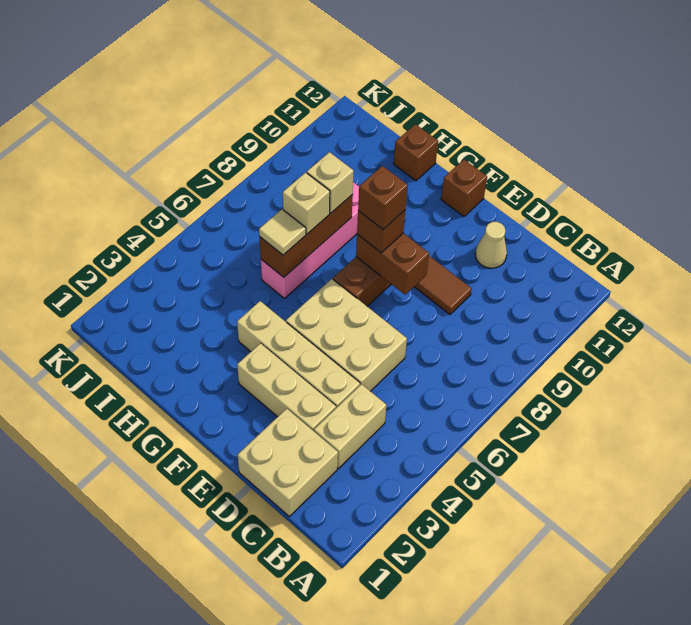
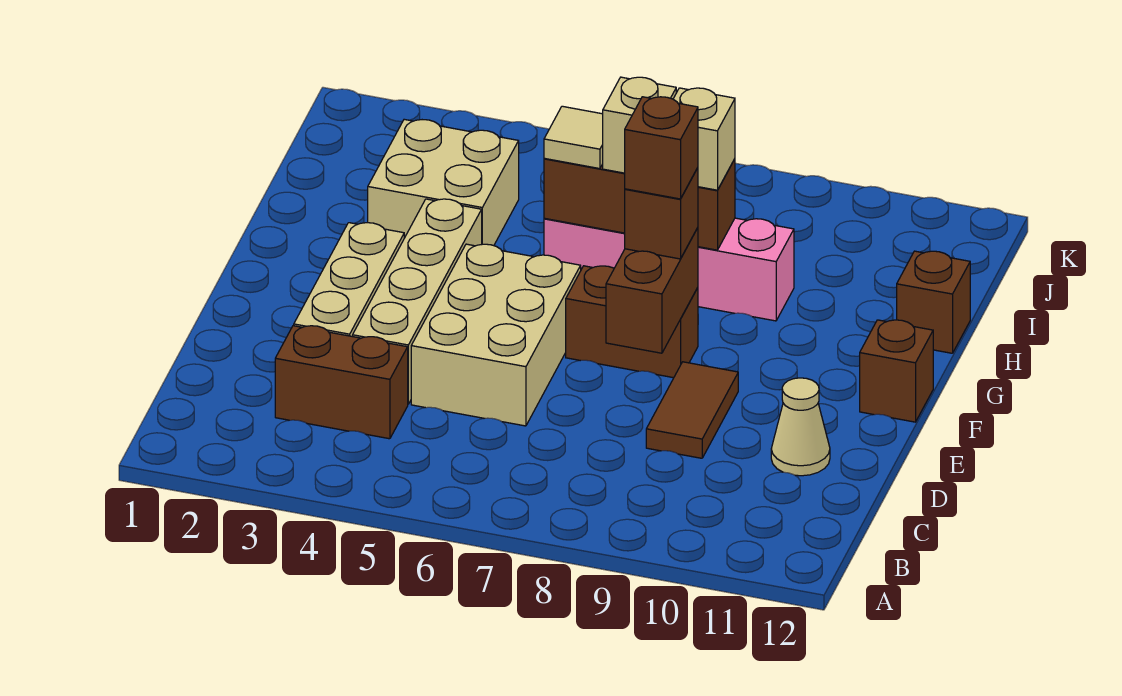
tan 2x2 brick [237,409,338,516] -> tan 2x2 brick moved to [368,119,519,246]
tan 1x2 brick [314,384,386,468] -> brown 1x2 brick [275,326,408,439]

